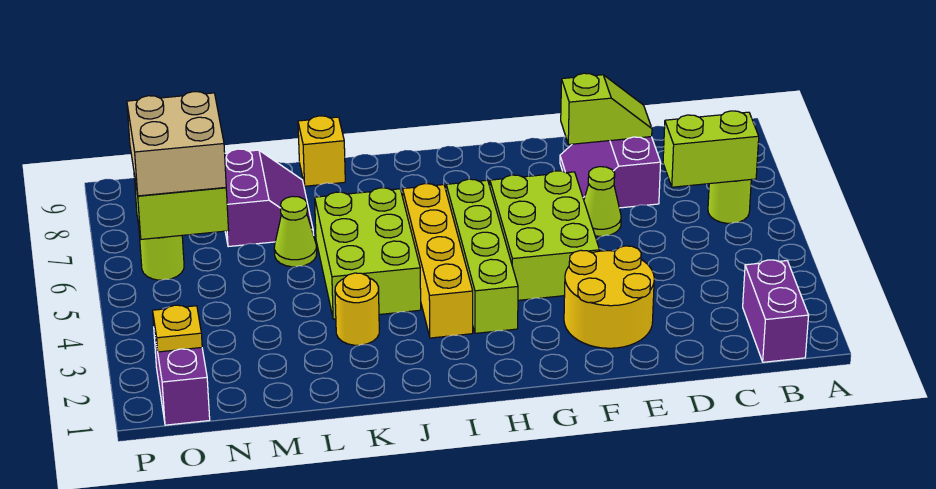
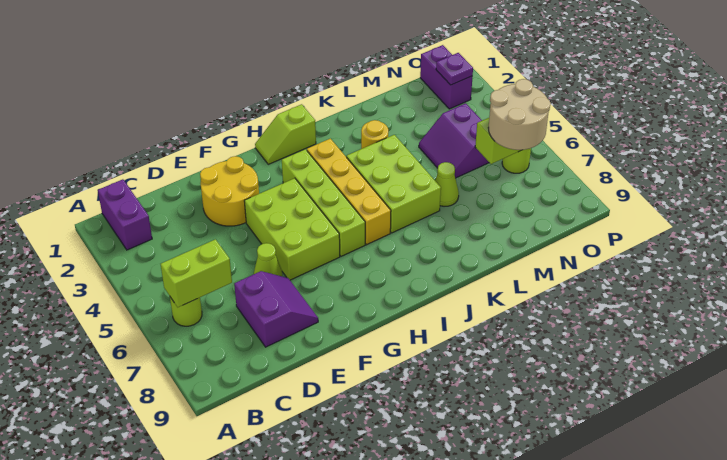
lime 1x2 slope [561,73,652,145] -> lime 1x2 slope moved to [255,104,316,164]
yellow 1x1 brick [298,116,345,186] -> none
purple 2x2 slope [225,149,313,247] -> purple 2x2 slope moved to [419,103,489,178]
tan 2x2 brick [127,92,226,196] -> tan 2x2 round brick [488,79,550,150]
yellow 1x1 plate [153,305,202,352] -> purple 1x1 plate [436,53,473,85]

